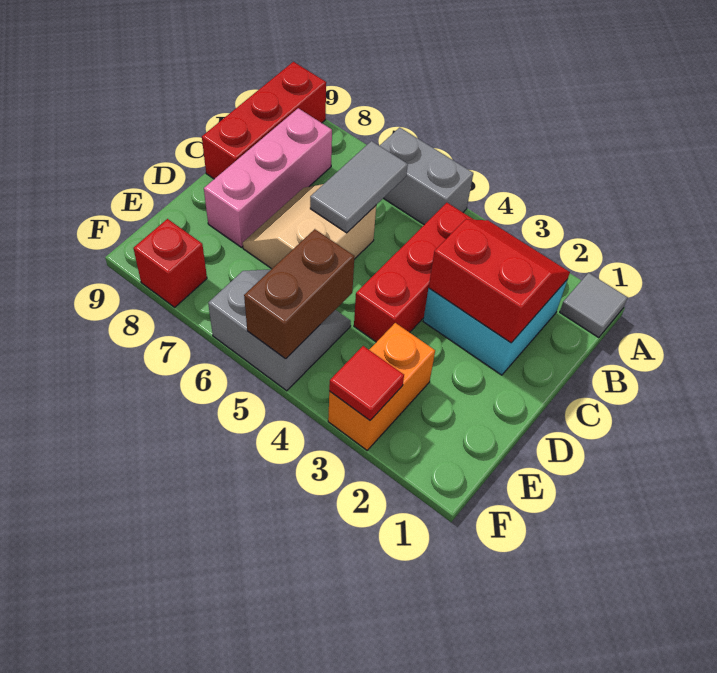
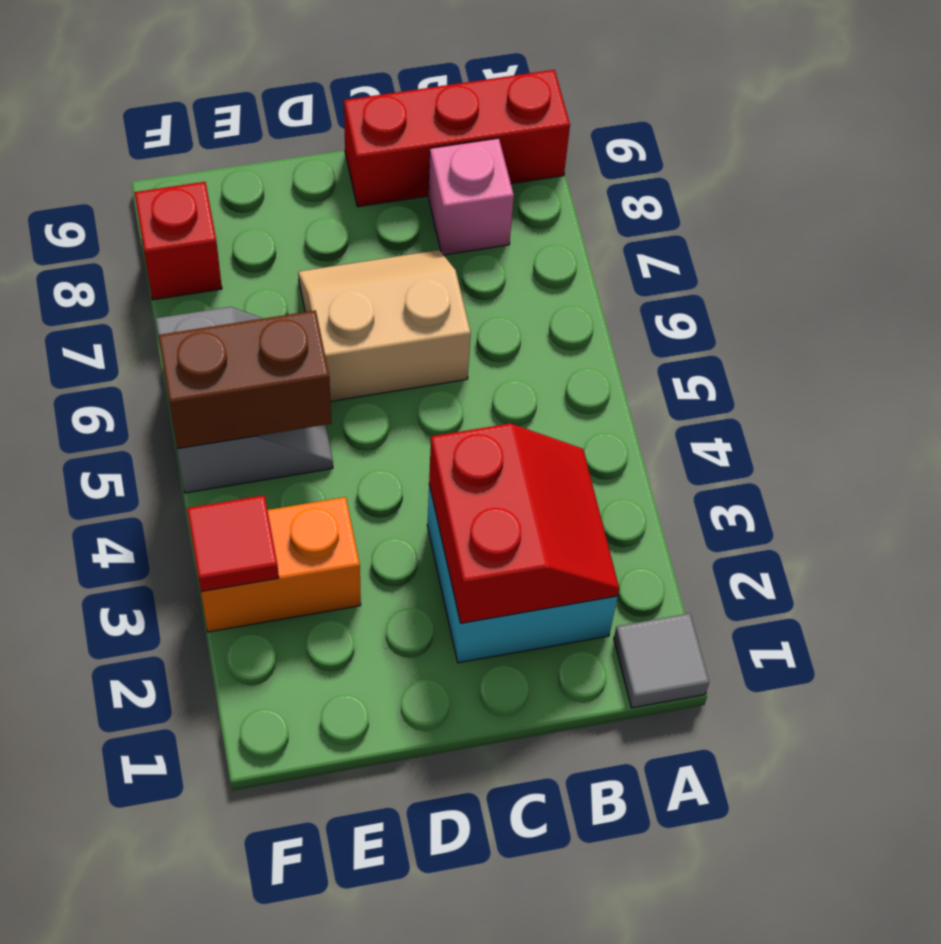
grey 1x2 brick [380,127,473,225] -> none
red 1x3 brick [354,203,474,342] -> none
grey 1x2 tile [310,141,408,233] -> none
pink 1x3 brick [204,108,332,247] -> pink 1x1 brick [428,138,514,255]

